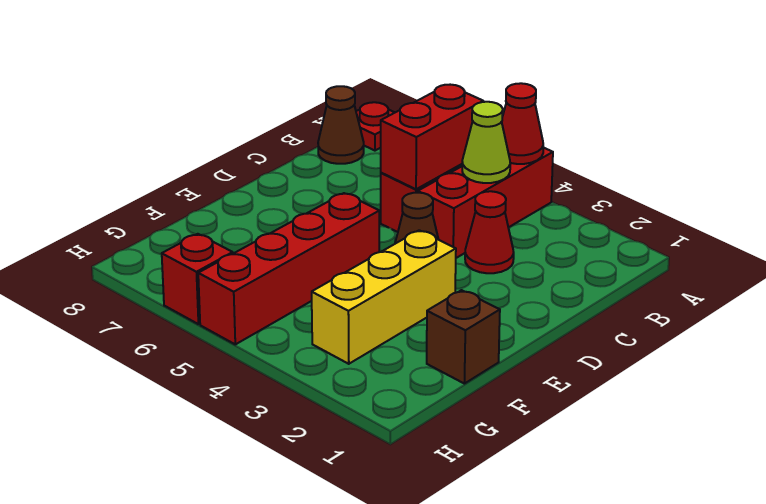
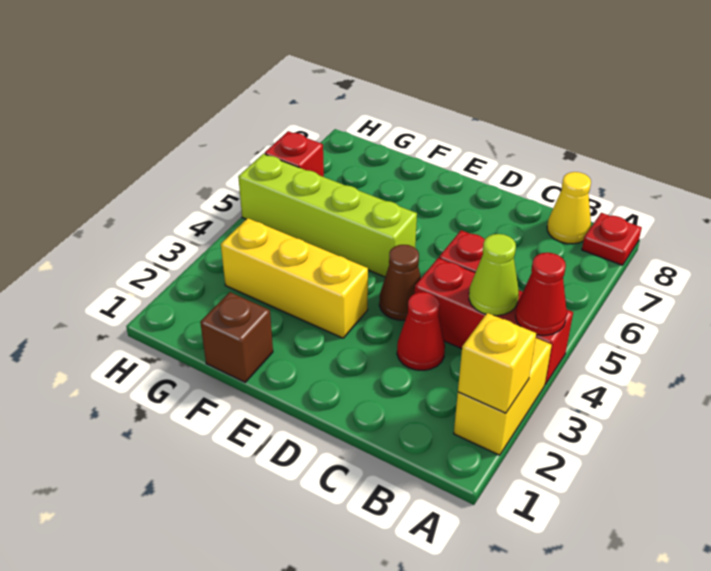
none -> yellow 1x2 brick [454,338,552,455]
none -> yellow 1x1 brick [458,313,536,413]
red 1x2 brick [381,85,483,189] -> none
brown 1x1 cone [318,86,364,164] -> yellow 1x1 cone [547,172,591,244]
red 1x4 brick [198,193,379,344] -> lime 1x4 brick [238,154,417,277]

